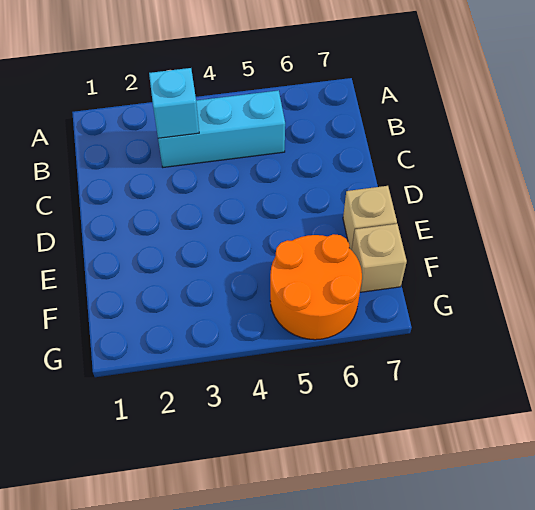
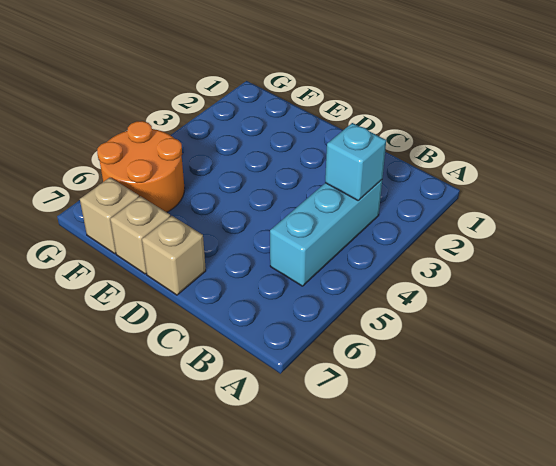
none -> tan 1x1 brick [142,216,206,295]

